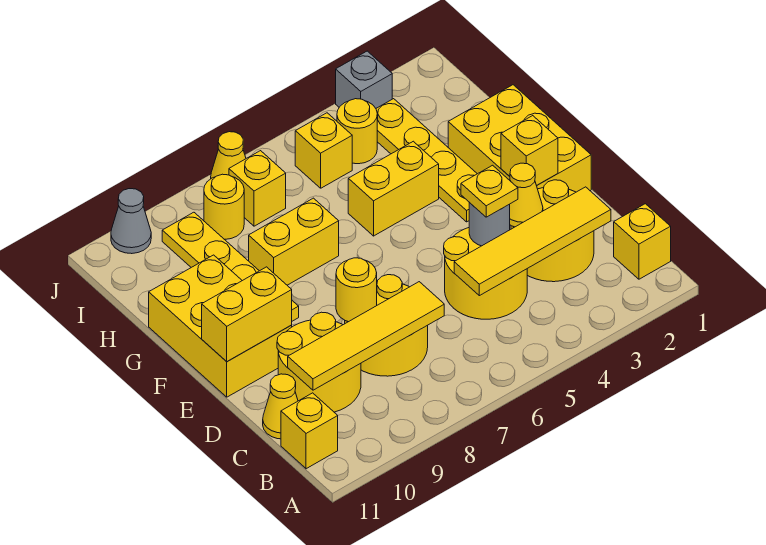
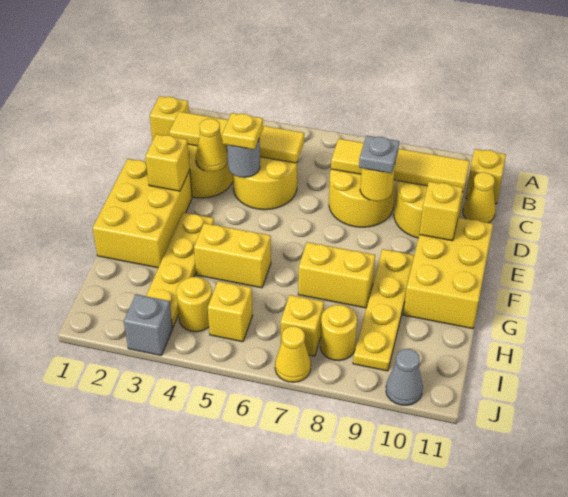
none -> grey 1x1 plate [359,136,399,173]
yellow 1x2 brick [202,267,292,362] -> yellow 1x1 brick [419,181,463,241]

